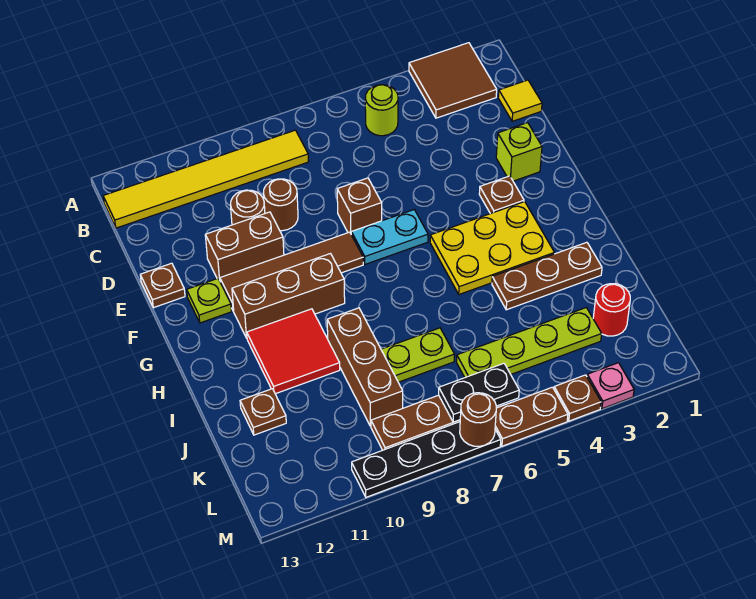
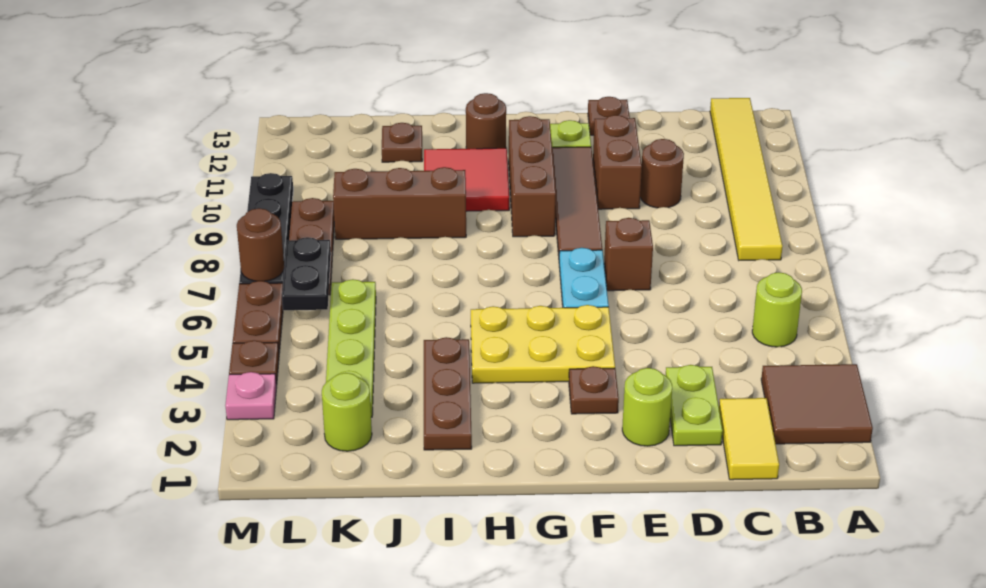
yellow 1x1 tile [498,80,542,121] -> yellow 1x2 tile [719,398,779,480]
brown 1x1 round brick [263,179,298,231] -> brown 1x1 round brick moved to [466,93,506,149]
lime 1x1 brick [496,123,542,181] -> lime 1x1 round brick [622,368,672,446]
yellow 2x3 plate [430,202,554,294] -> yellow 2x3 plate turned to [471,305,615,383]
lime 1x2 plate [381,328,455,382] -> lime 1x2 plate moved to [666,365,723,446]
red 1x1 round brick [593,284,630,336] -> lime 1x1 round brick [322,373,372,451]

